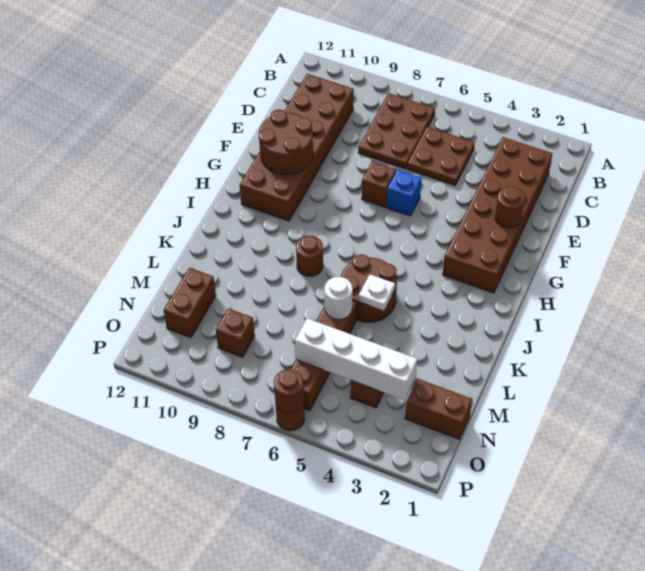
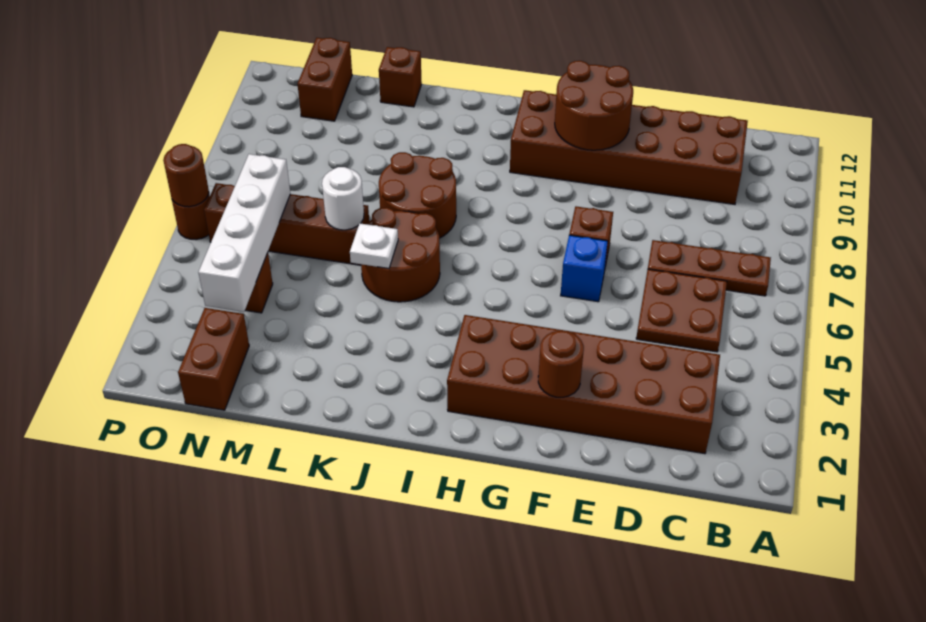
brown 2x3 plate [358,93,435,169] -> brown 1x3 plate [648,240,771,296]
brown 1x1 round brick [296,235,323,276] -> brown 2x2 round brick [379,152,456,238]
brown 1x2 brick [164,268,216,338] -> brown 1x2 brick turned to [298,38,352,121]
brown 1x1 brick [216,308,255,357] -> brown 1x1 brick moved to [379,47,422,107]

